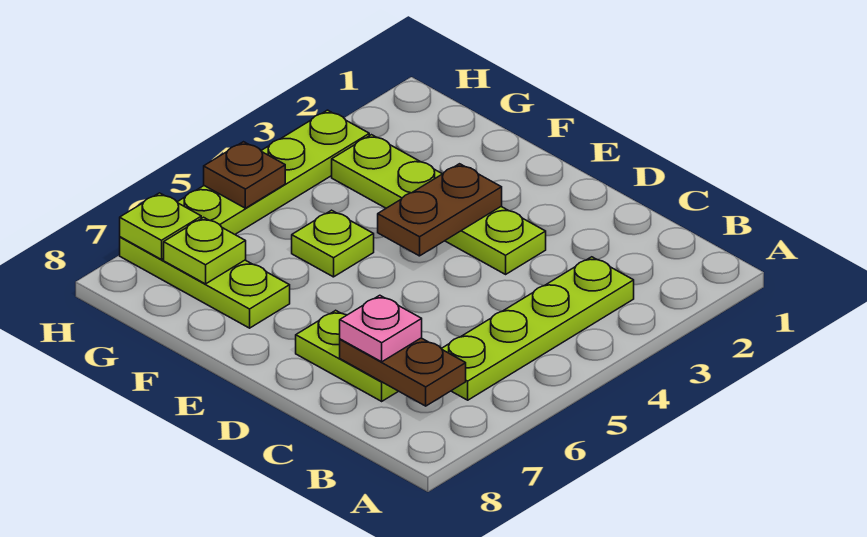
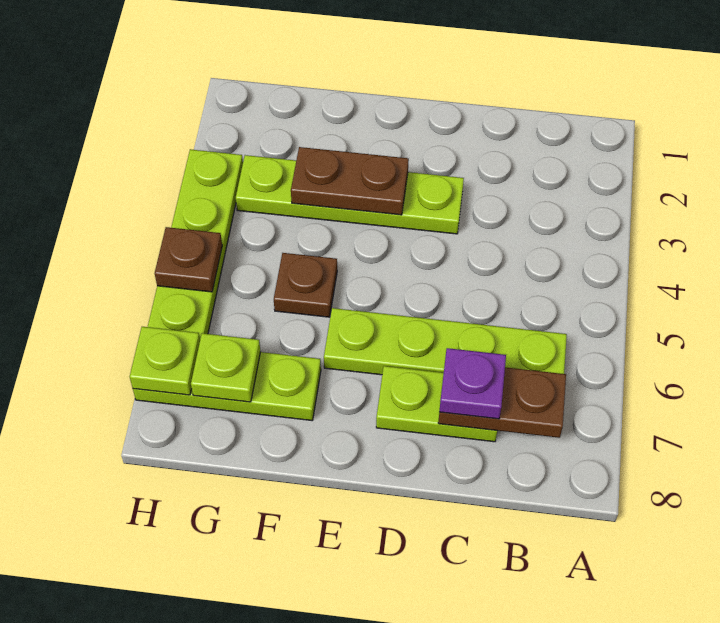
lime 1x4 plate [441,257,634,400] -> lime 1x4 plate turned to [324,308,567,375]
pink 1x1 plate [340,295,422,362] -> purple 1x1 plate [439,348,506,419]
brown 1x2 plate [378,164,502,256] -> brown 1x2 plate turned to [291,147,409,215]
lime 1x1 plate [292,210,374,277] -> brown 1x1 plate [274,253,337,317]

